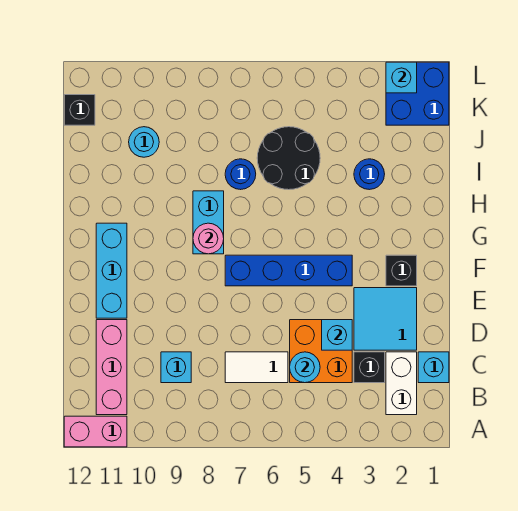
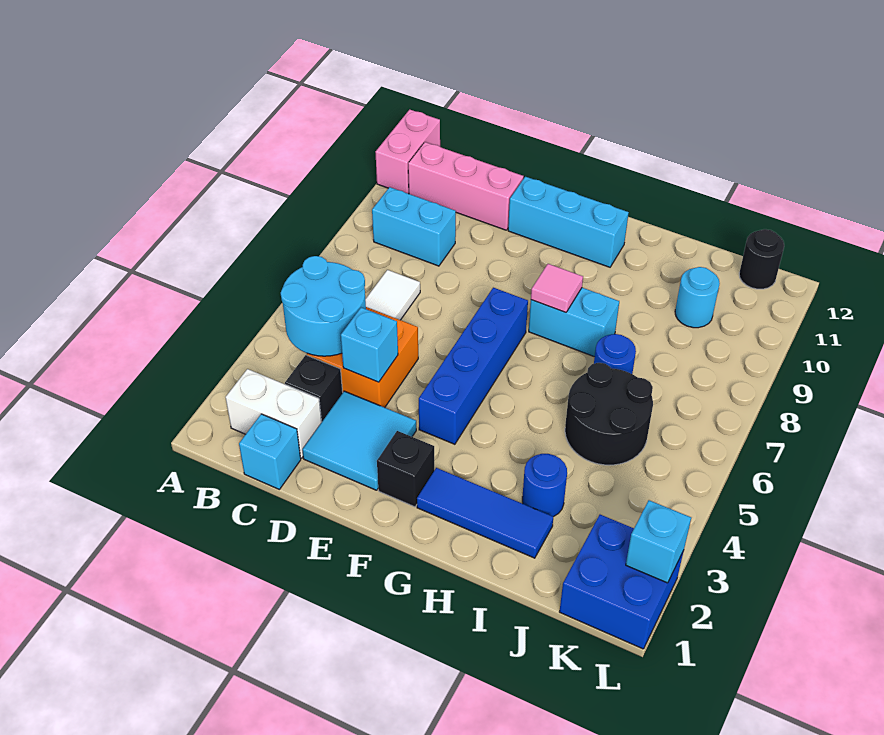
cyan 1x1 round brick [290,352,320,383] -> cyan 2x2 round brick [281,256,366,356]
cyan 1x1 brick [161,352,191,383] -> cyan 1x2 brick [372,187,456,266]
none -> blue 1x3 tile [417,468,553,558]
pink 1x1 round brick [193,223,224,254] -> pink 1x1 tile [531,264,583,312]
black 1x1 brick [64,95,95,125] -> black 1x1 round brick [739,229,784,289]

